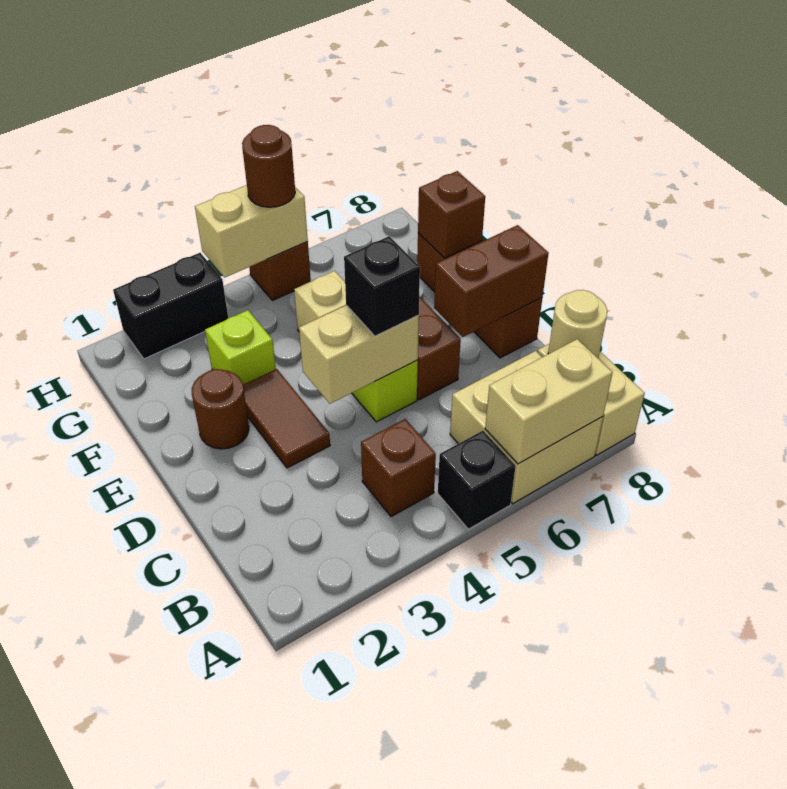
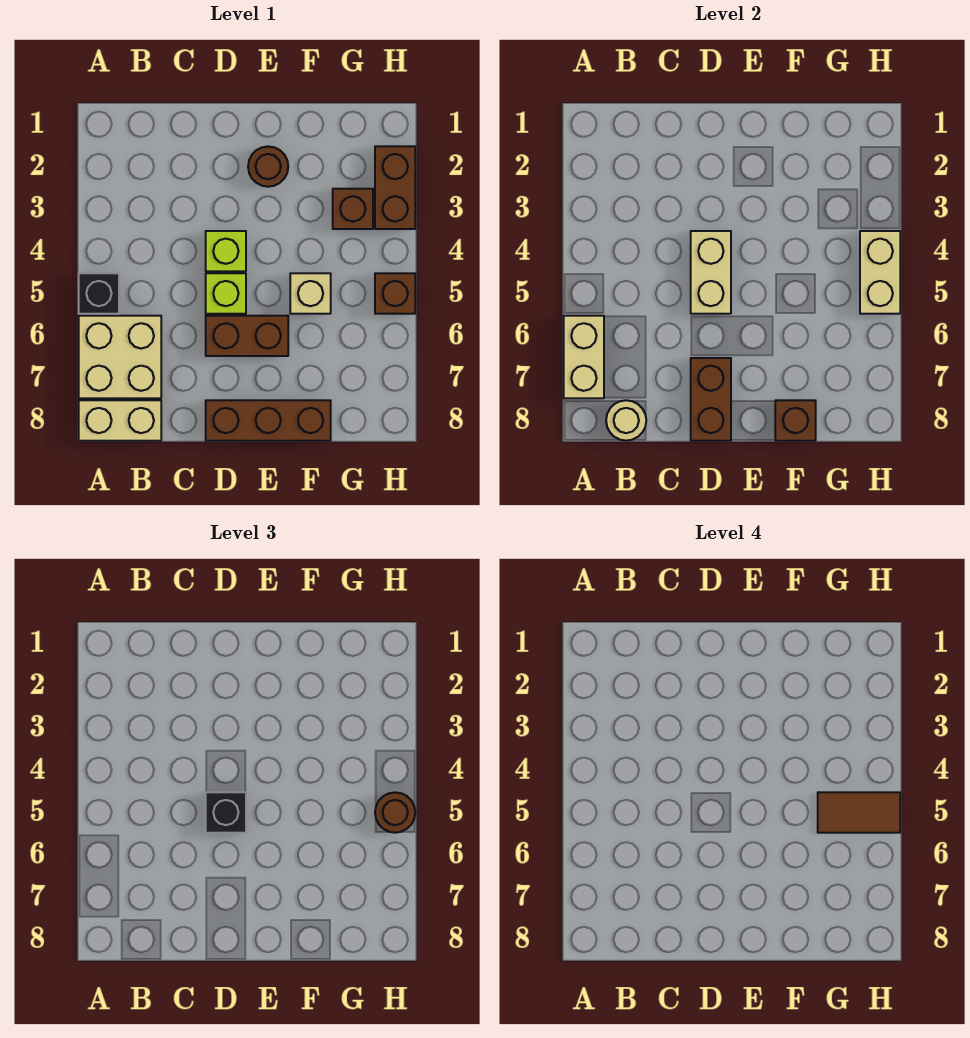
brown 1x1 brick [361,419,436,517] -> brown 1x1 brick moved to [333,189,373,229]
brown 1x2 tile [243,369,330,468] -> brown 1x2 tile moved to [818,792,900,833]
lime 1x1 brick [205,310,276,385] -> lime 1x1 brick moved to [206,231,246,271]
black 1x2 brick [113,253,228,359] -> brown 1x2 brick [375,146,415,229]

